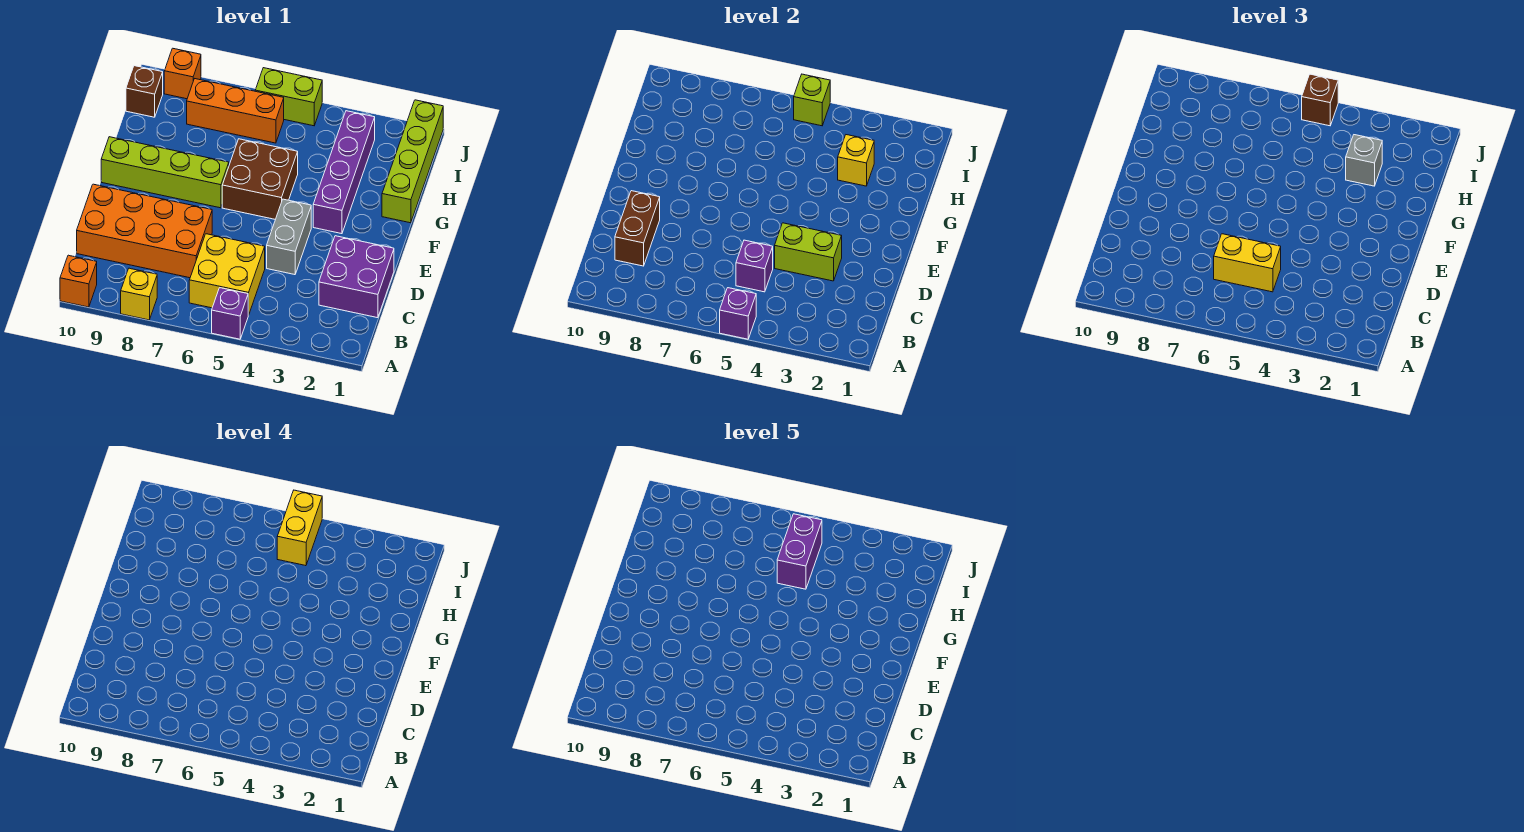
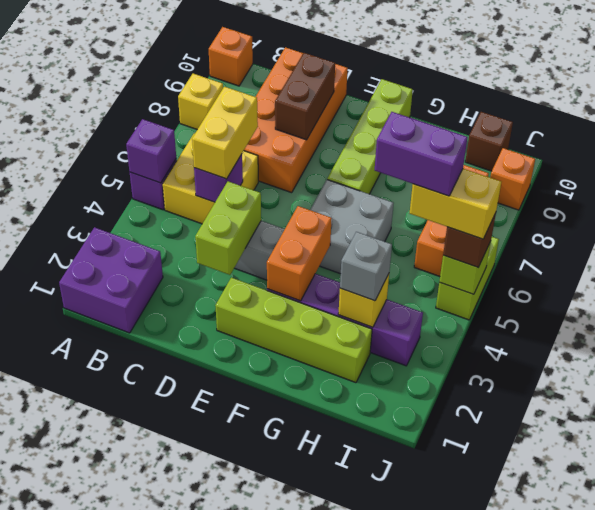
purple 2x2 brick [319,236,394,318] -> purple 2x2 brick moved to [59,227,163,333]
brown 1x2 brick [615,191,660,266] -> brown 1x2 brick turned to [275,53,335,140]
none -> orange 1x2 brick [267,206,332,301]
brown 2x2 brick [222,139,298,219] -> grey 2x2 brick [310,180,394,274]
lime 1x4 brick [382,100,443,223] -> lime 1x4 brick moved to [215,278,372,383]

